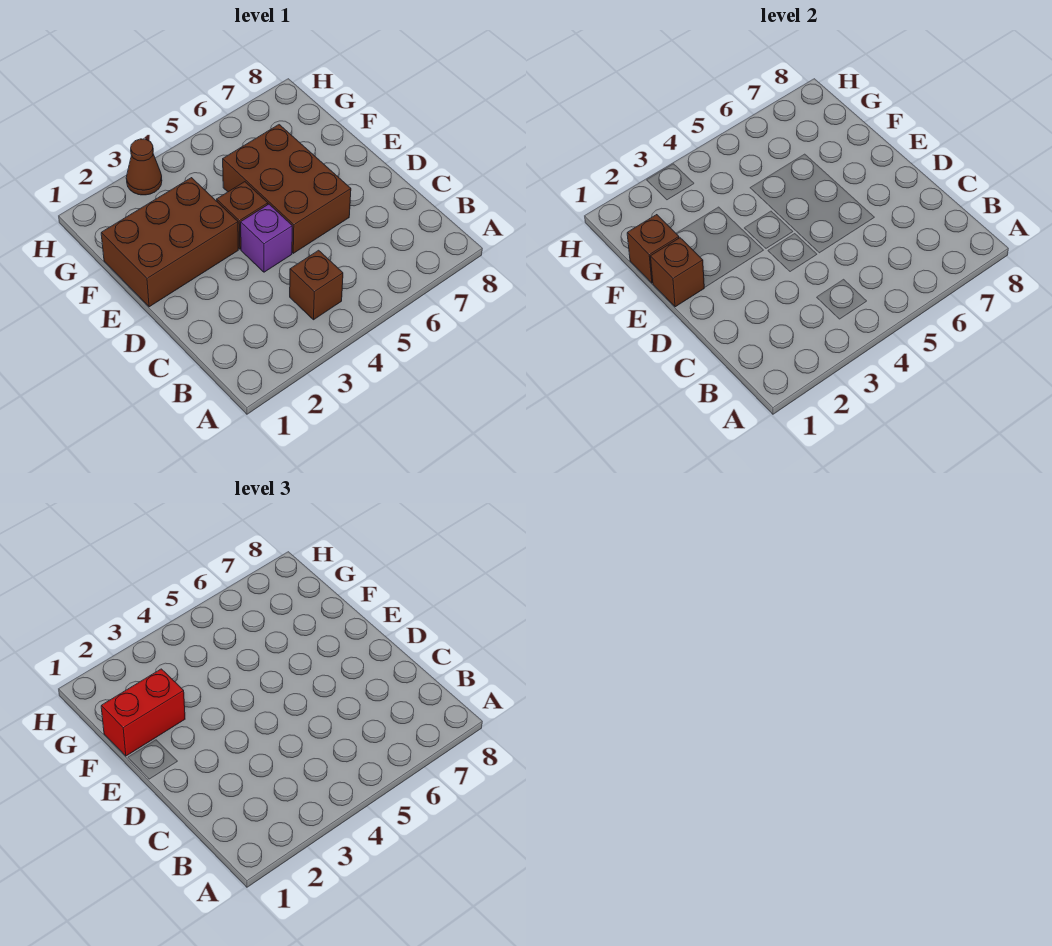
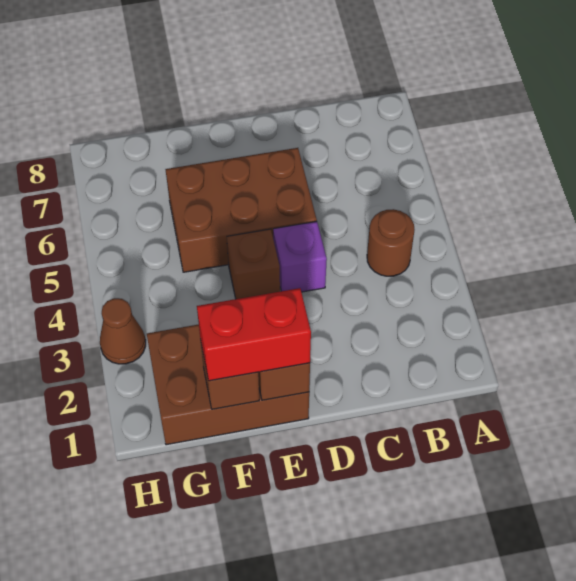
brown 1x1 brick [290,250,343,320] -> brown 1x1 round brick [367,209,415,276]
brown 2x3 brick [101,178,238,307] -> brown 2x3 brick turned to [147,324,309,445]
red 1x2 brick [101,669,185,756] -> red 1x2 brick turned to [197,288,311,381]

